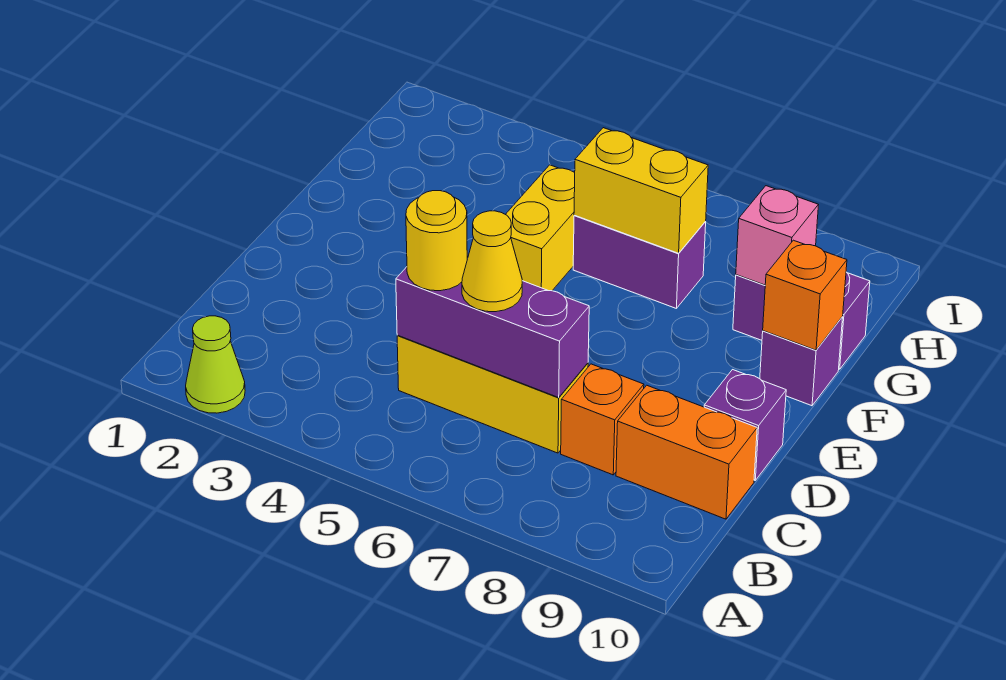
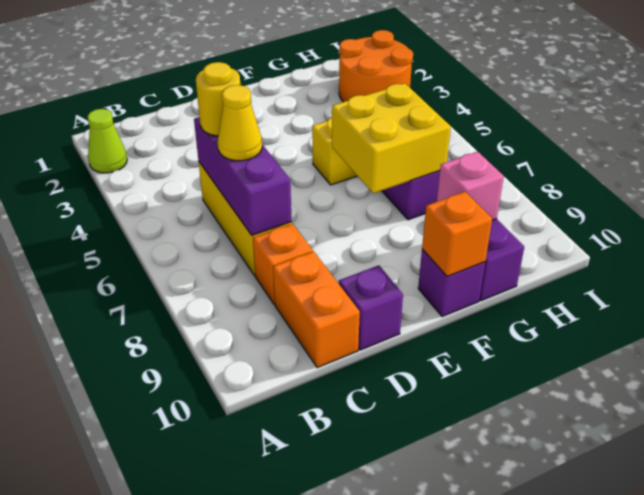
yellow 1x2 brick [574,128,708,253] -> yellow 2x2 brick [332,83,451,193]
none -> orange 2x2 round brick [339,30,413,102]

